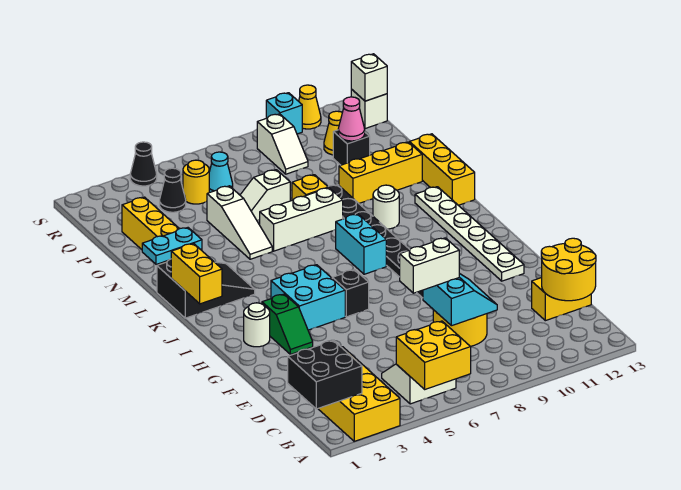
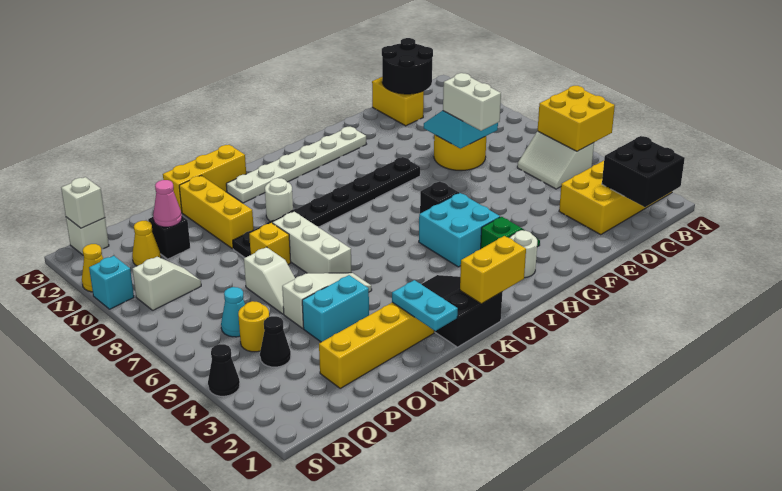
yellow 2x2 round brick [541,238,596,301] -> black 2x2 round brick [382,38,433,94]
cyan 1x2 brick [336,214,386,274] -> cyan 1x2 brick moved to [302,275,369,342]

